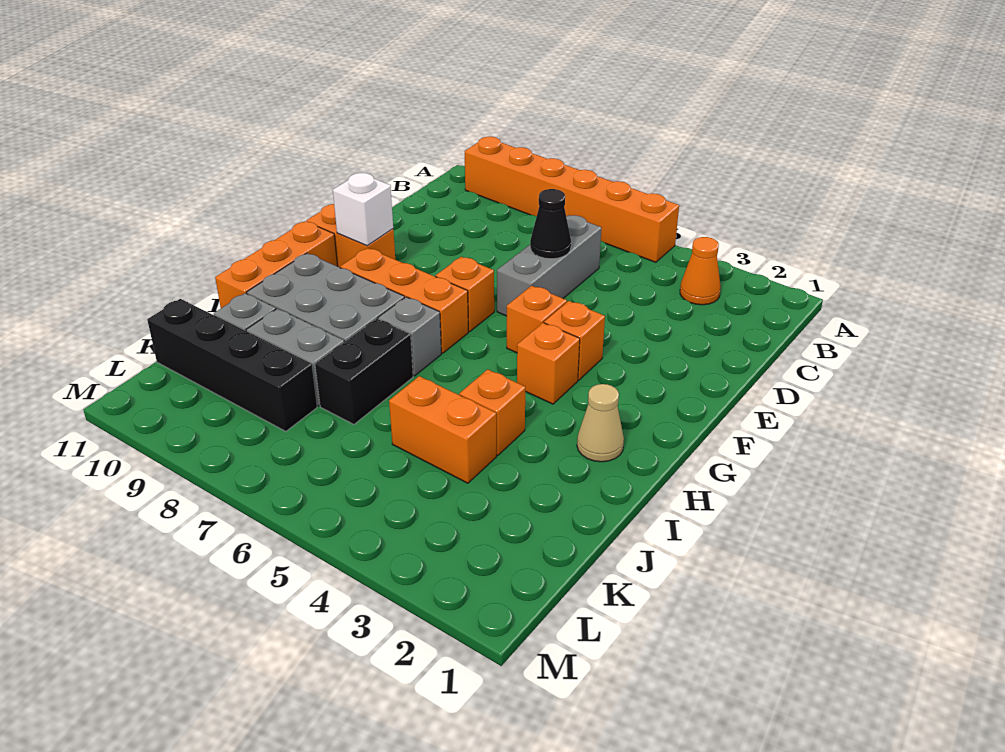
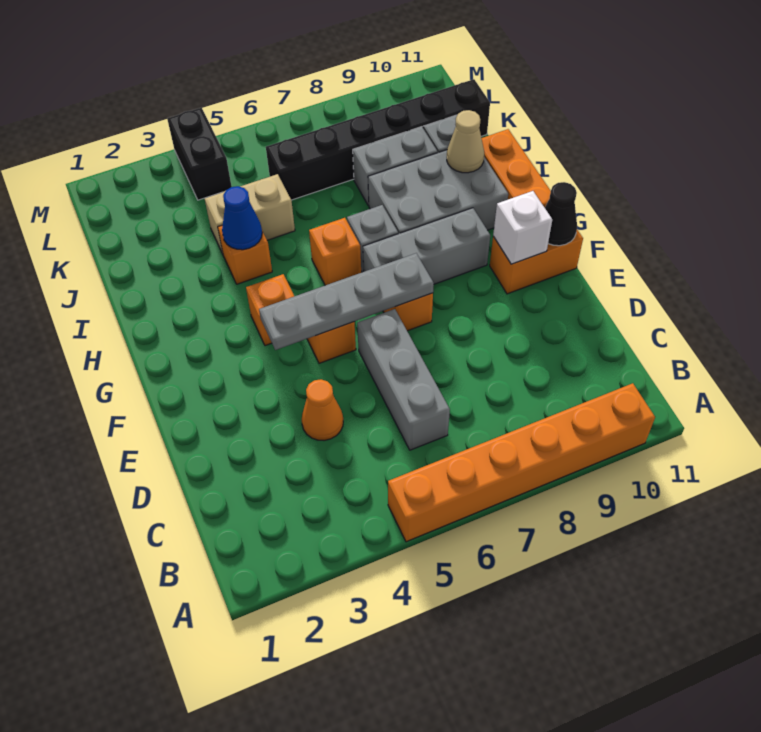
orange 1x1 cone [680,237,721,305] -> orange 1x1 cone moved to [302,379,343,440]
black 1x1 cone [530,189,571,259] -> black 1x1 cone moved to [545,182,577,246]
orange 1x1 brick [544,301,605,380] -> orange 1x1 brick moved to [309,218,361,285]
none -> grey 1x4 plate [259,253,434,350]
orange 1x3 brick [340,248,468,353] -> grey 1x3 brick [363,208,490,284]
tan 1x1 cone [577,384,624,462] -> tan 1x1 cone moved to [447,110,484,173]
none -> blue 1x1 cone [222,186,262,250]
black 1x2 brick [315,319,413,424] -> black 1x2 brick moved to [167,108,232,200]
orange 1x2 brick [389,376,496,483] -> tan 1x2 brick [204,174,295,254]
black 1x4 brick [147,299,317,431] -> black 1x6 brick [266,79,490,200]

